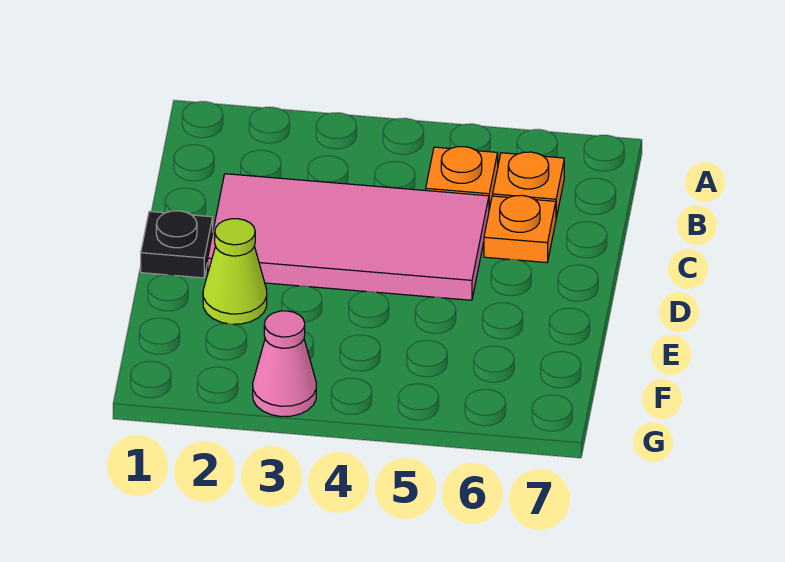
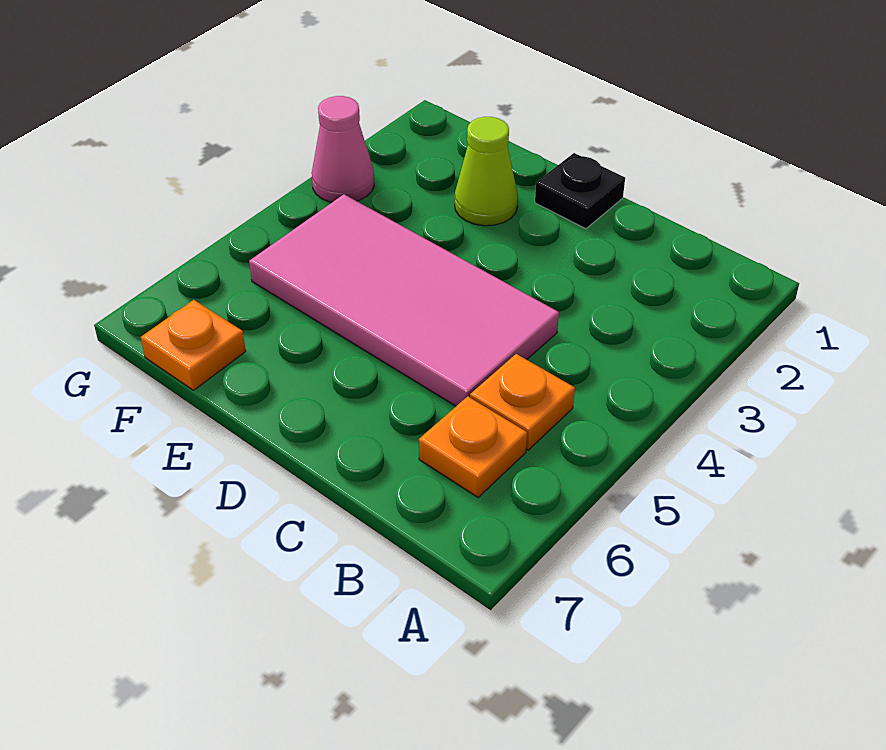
pink 2x4 tile [208,174,489,300] -> pink 2x4 tile turned to [249,194,559,406]
orange 1x1 plate [484,195,556,263] -> orange 1x1 plate moved to [141,300,246,390]

